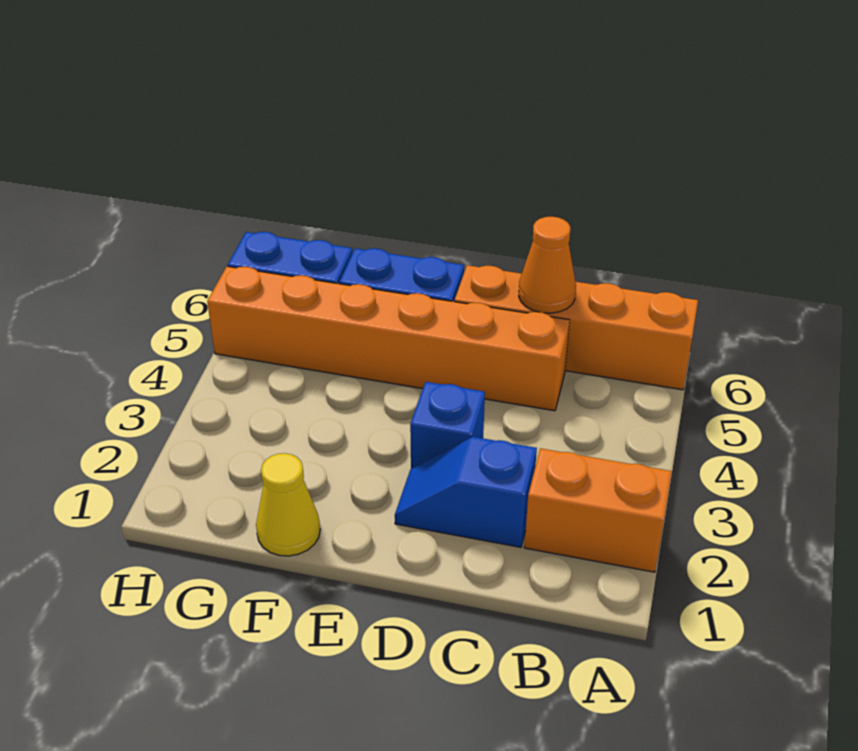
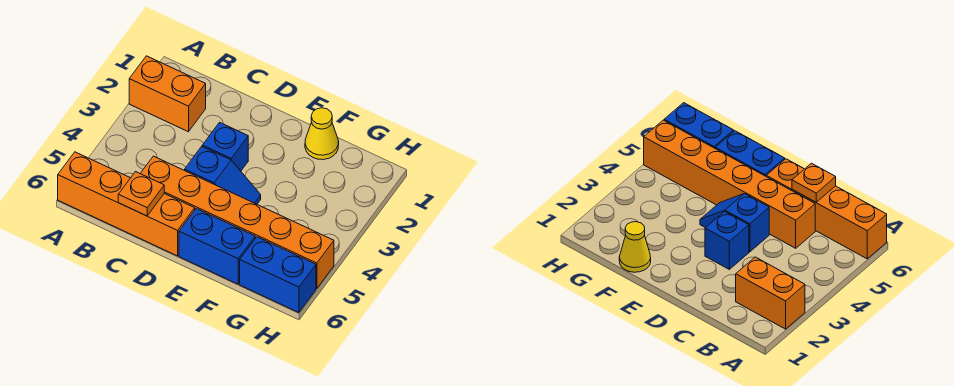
blue 1x2 slope [395,437,537,547] -> blue 1x2 slope moved to [185,146,261,204]
orange 1x1 cone [519,217,576,313] -> orange 1x1 plate [118,172,164,216]

